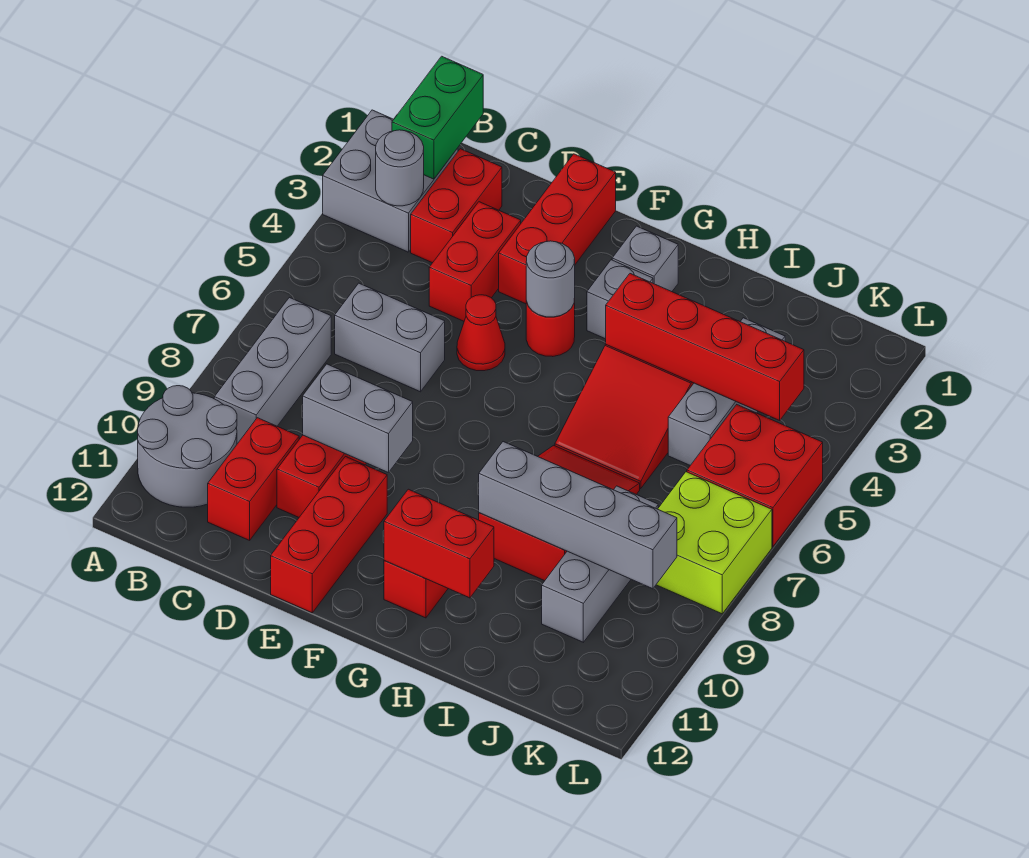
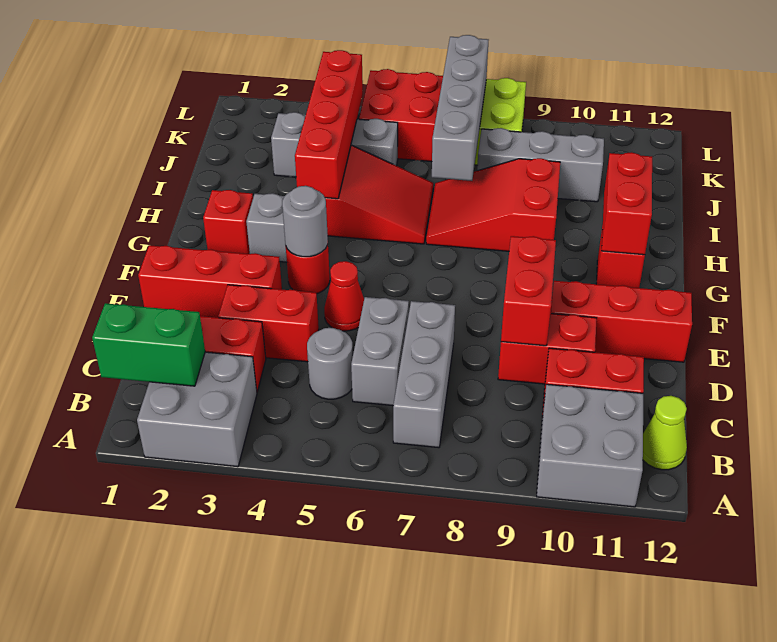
grey 2x2 round brick [138,386,237,507] -> grey 2x2 brick [537,384,644,507]
grey 1x1 round brick [376,130,424,206] -> grey 1x1 round brick moved to [307,327,353,399]
grey 1x3 brick [214,298,331,444] -> grey 1x3 brick turned to [393,301,455,448]
none -> lime 1x1 cone [643,396,687,470]
grey 1x2 brick [303,364,413,473] -> red 1x2 brick [501,236,556,346]
grey 1x1 brick [612,226,678,292] -> red 1x1 brick [203,190,253,254]
grey 1x4 brick [479,442,677,589] -> grey 1x4 brick moved to [432,35,488,181]

